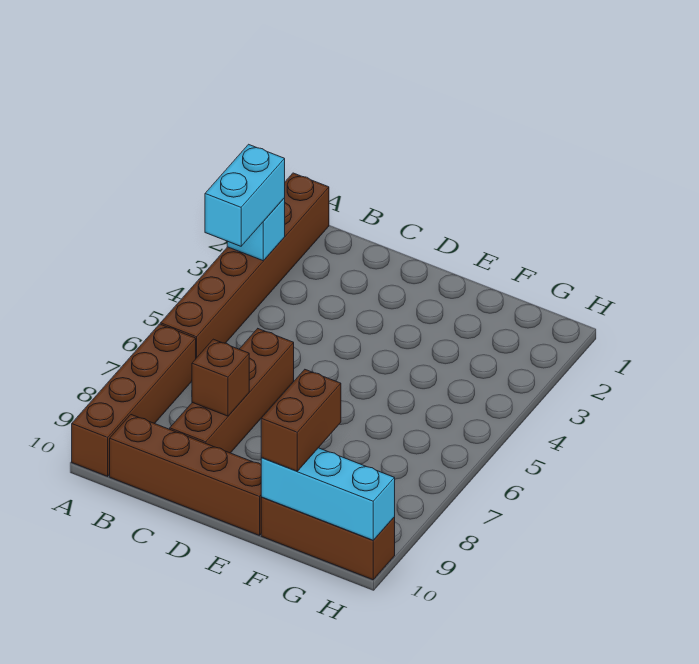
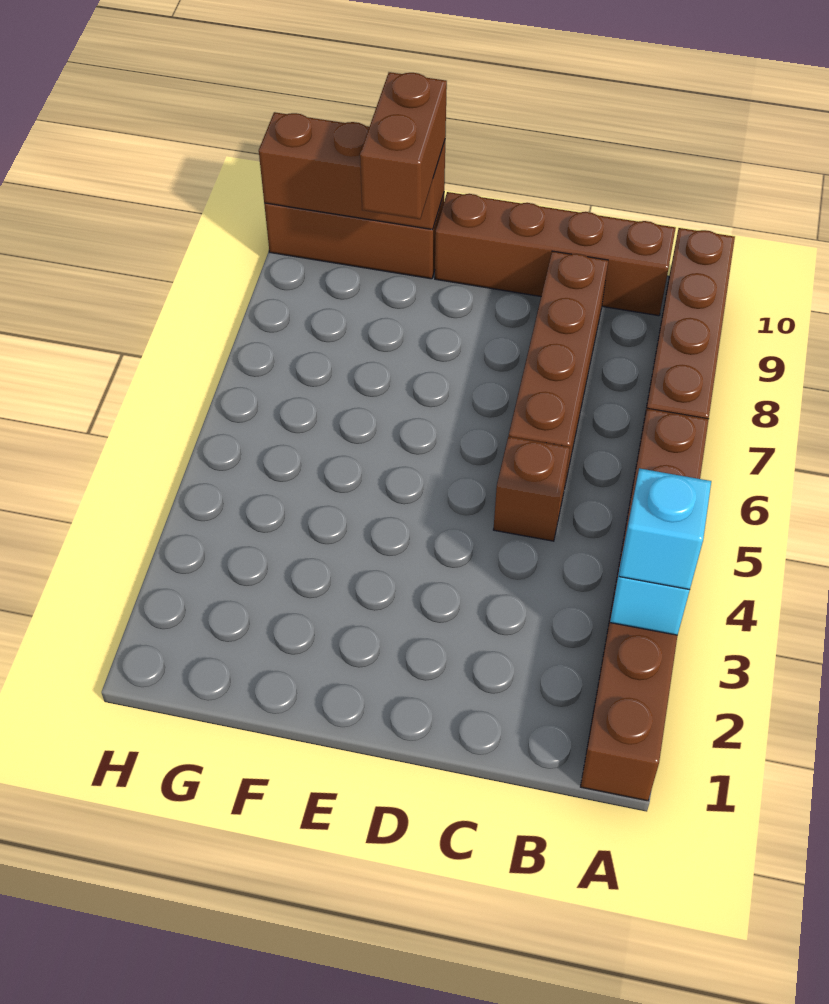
cyan 1x2 brick [205,144,285,246] -> cyan 1x1 brick [619,468,711,590]
brown 1x1 brick [192,339,249,416] -> brown 1x1 brick moved to [493,436,570,541]
cyan 1x3 brick [261,448,395,540] -> brown 1x3 brick [259,112,445,230]

